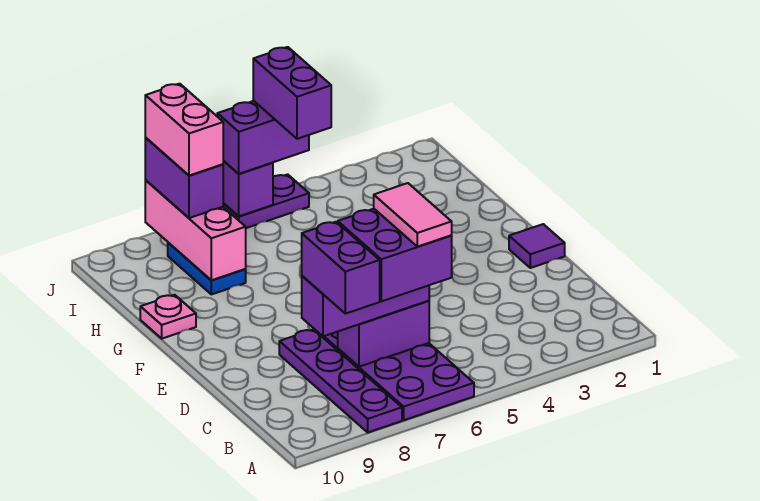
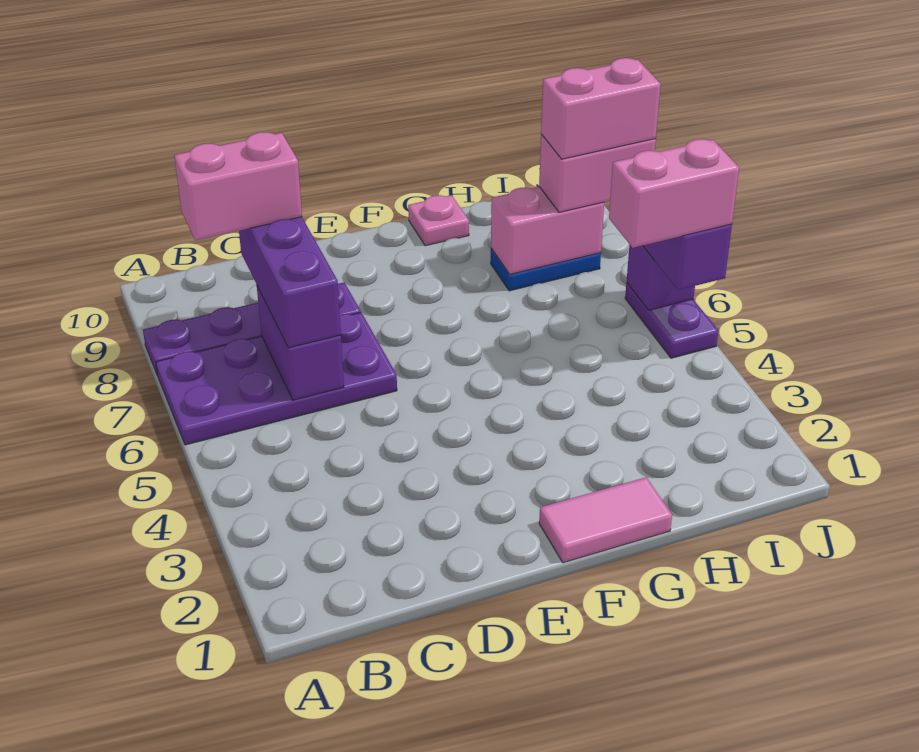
purple 2x2 brick [338,209,452,301] -> none
pink 1x2 tile [374,183,452,247] -> pink 1x2 tile moved to [539,477,672,563]
purple 1x2 brick [302,222,380,314] -> pink 1x2 brick [174,132,302,240]
purple 1x1 tile [509,224,565,268] -> none
pink 1x3 brick [145,180,246,280] -> pink 1x2 brick [491,187,604,274]
purple 1x2 brick [253,47,331,139] -> pink 1x2 brick [609,139,739,248]
purple 1x2 brick [145,138,223,218] -> pink 1x2 brick [539,135,656,212]

